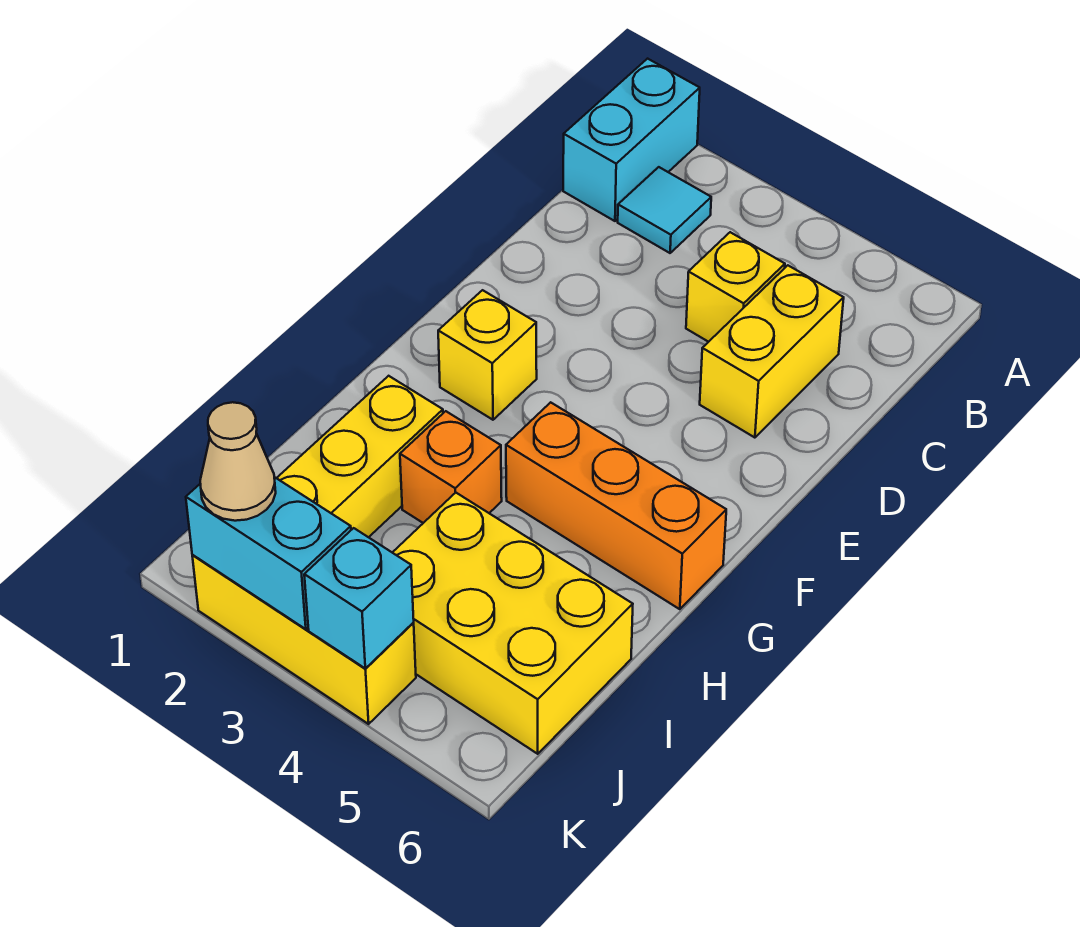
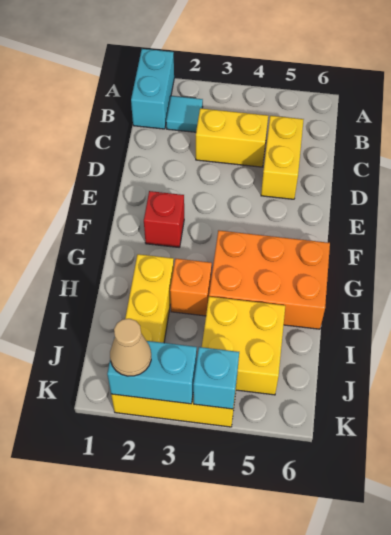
yellow 1x1 brick [686,232,785,342] -> yellow 1x2 brick [196,108,268,167]
yellow 1x1 brick [438,290,537,420] -> red 1x1 brick [144,191,184,247]
orange 1x3 brick [506,402,726,609] -> orange 2x3 brick [209,230,330,329]
yellow 2x3 brick [392,493,633,754] -> yellow 2x2 brick [202,297,285,395]

